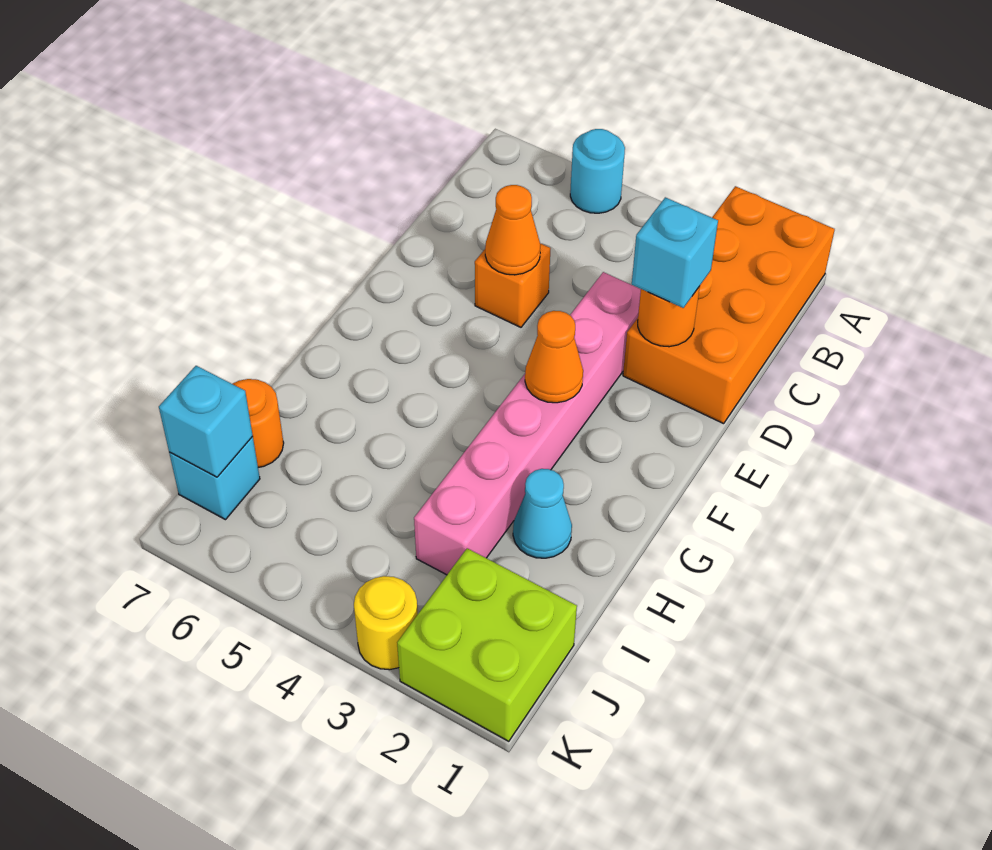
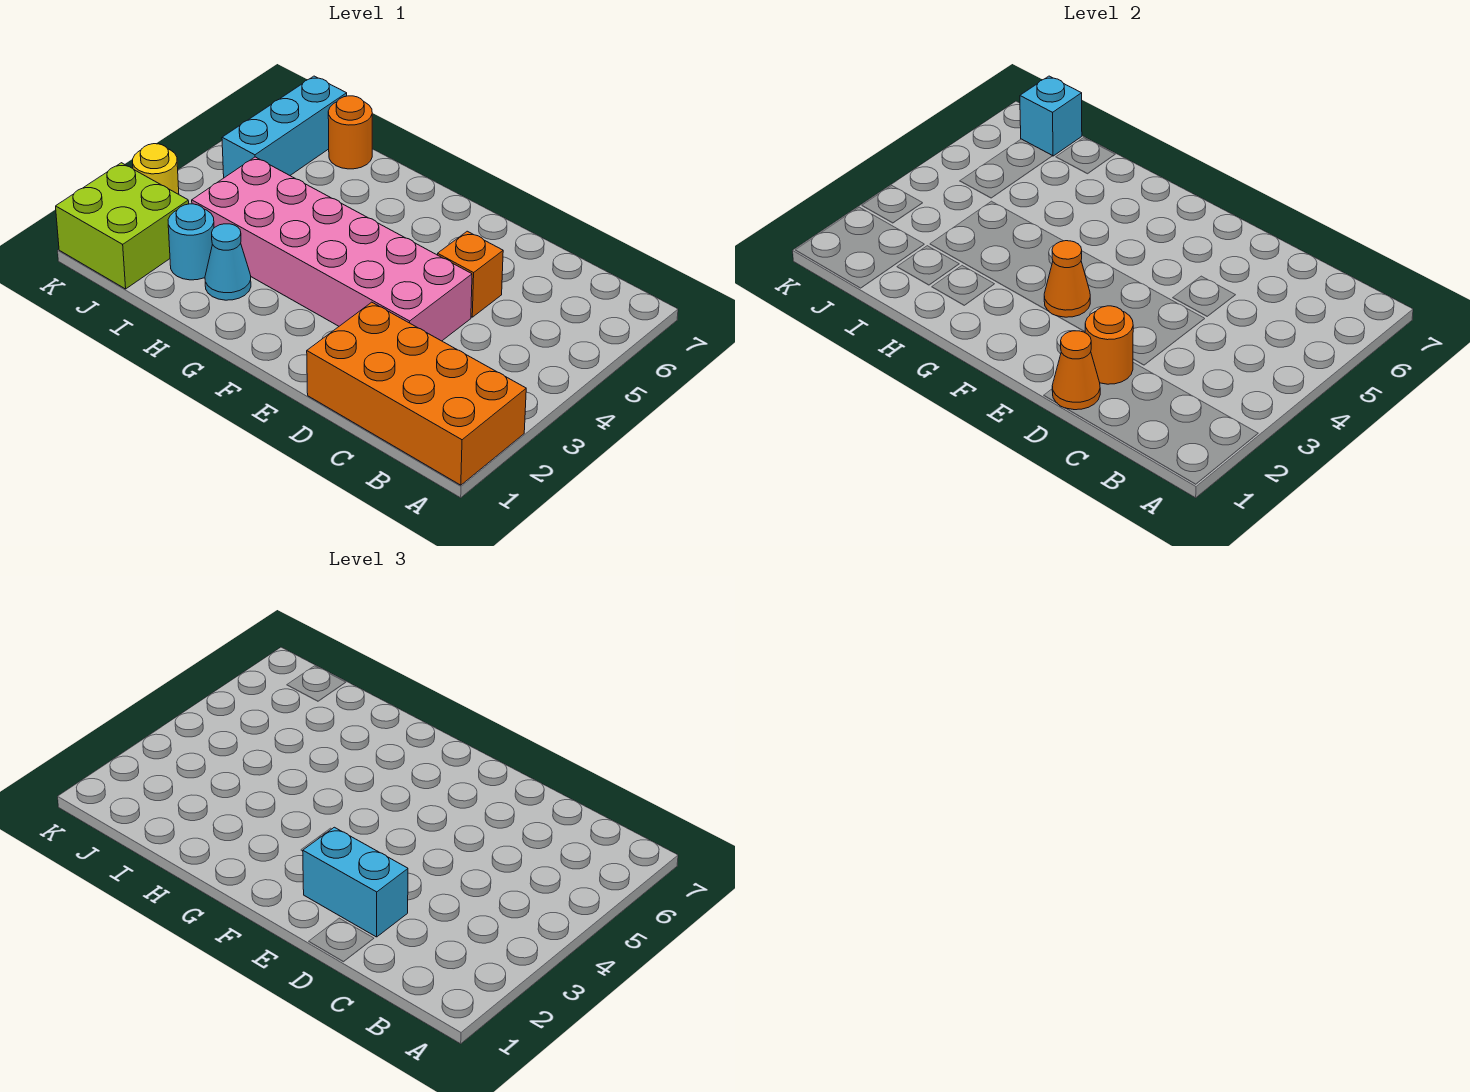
cyan 1x1 round brick [570,129,625,213] -> cyan 1x1 round brick moved to [168,204,214,280]
cyan 1x1 brick [632,197,718,308] -> cyan 1x2 brick [303,827,408,937]
pink 1x6 brick [414,272,641,575] -> pink 2x6 brick [192,157,472,341]
orange 1x1 cone [485,185,540,275] -> orange 1x1 cone moved to [1052,331,1100,410]
cyan 1x1 brick [169,436,260,520] -> cyan 1x3 brick [222,76,347,178]

